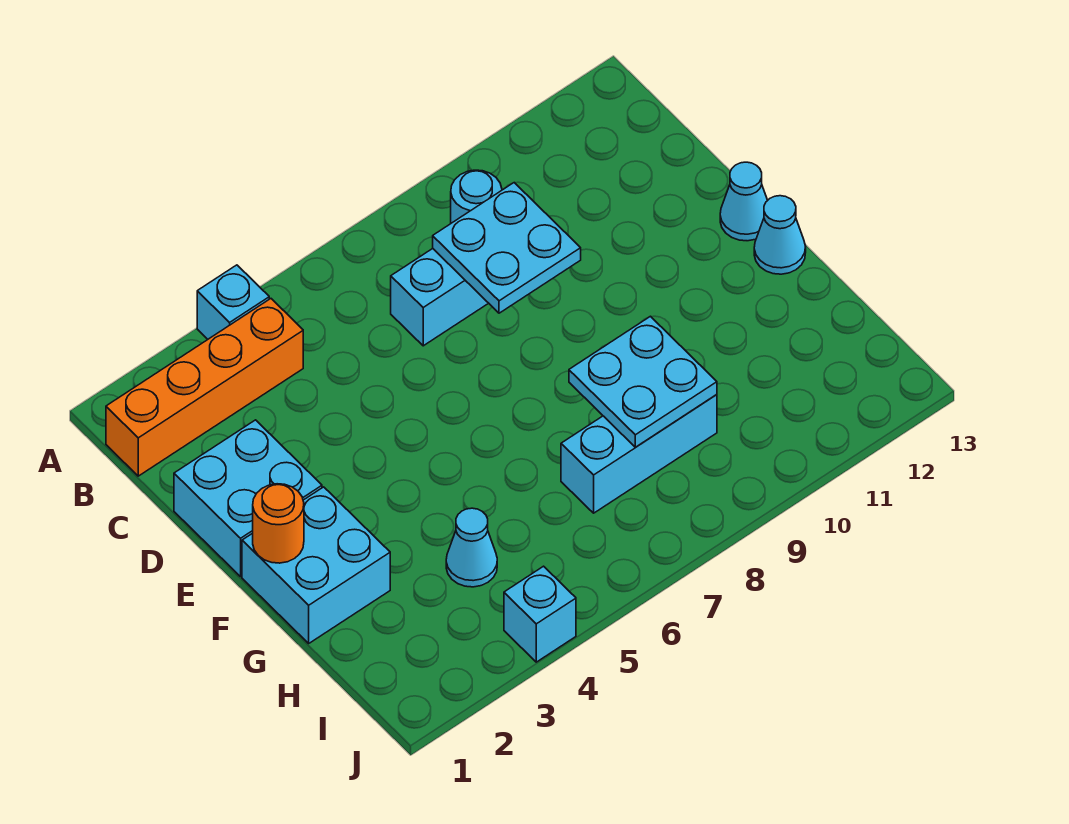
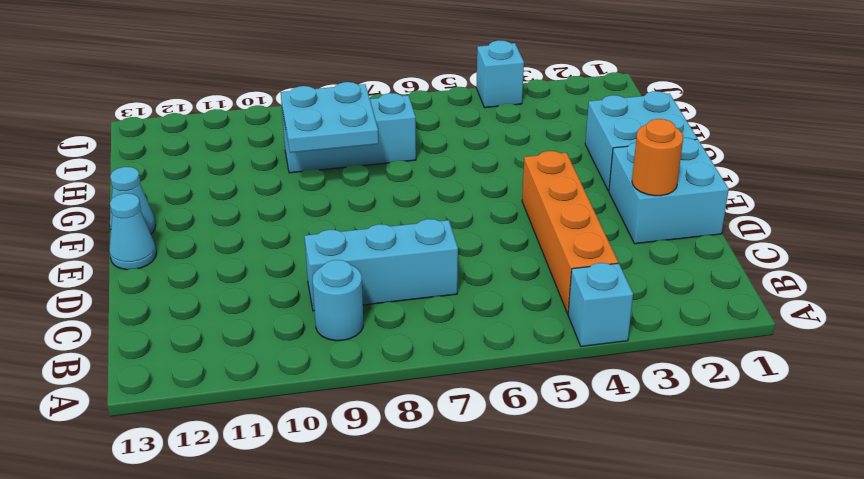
orange 1x4 brick [106,299,303,476] -> orange 1x4 brick turned to [522,151,618,314]
cyan 2x2 plate [433,183,581,313] -> none
orange 1x1 round brick [253,484,304,563] -> orange 1x1 round brick moved to [632,119,683,196]
cyan 1x1 cone [446,508,497,587] -> none

